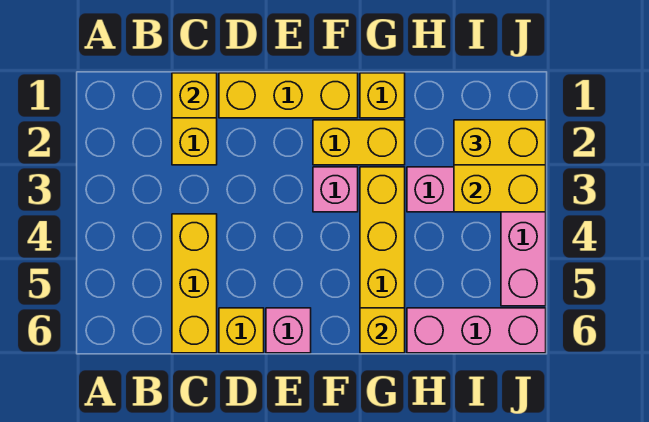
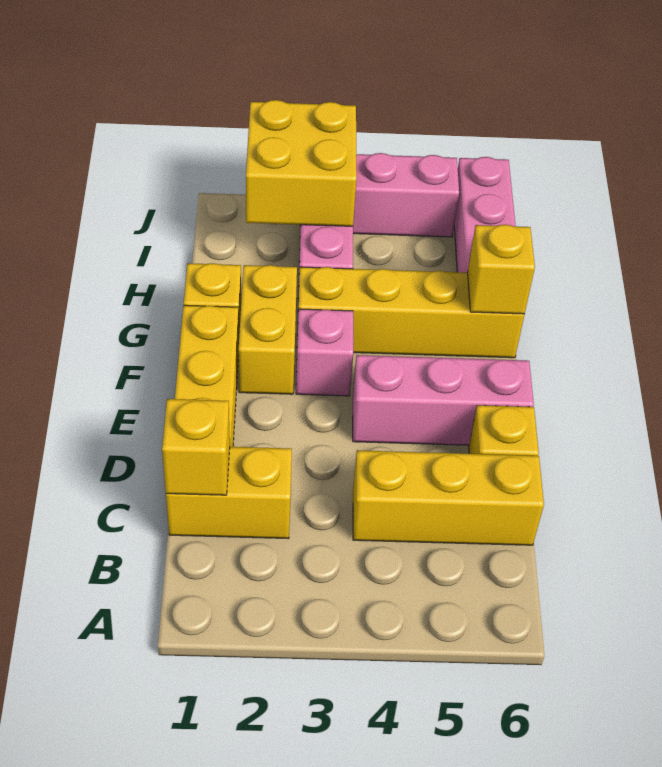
pink 1x1 brick [266,308,311,353] -> pink 1x3 brick [353,355,534,445]
yellow 1x2 brick [454,120,546,165] -> none

